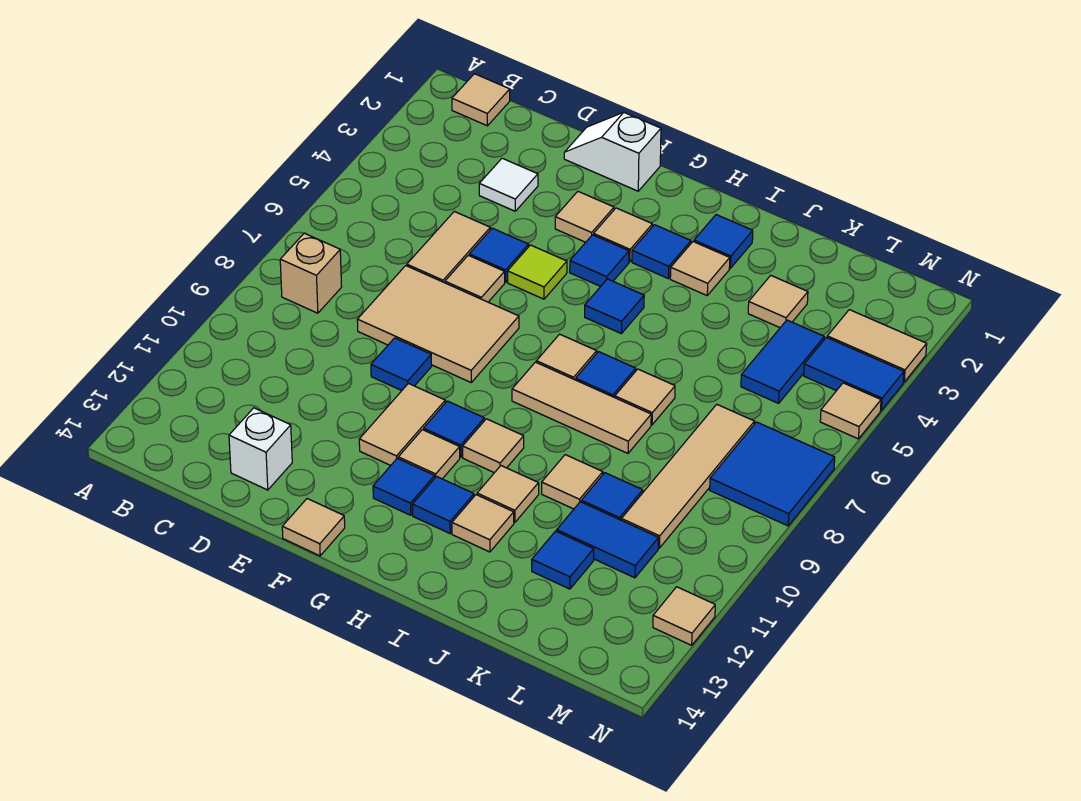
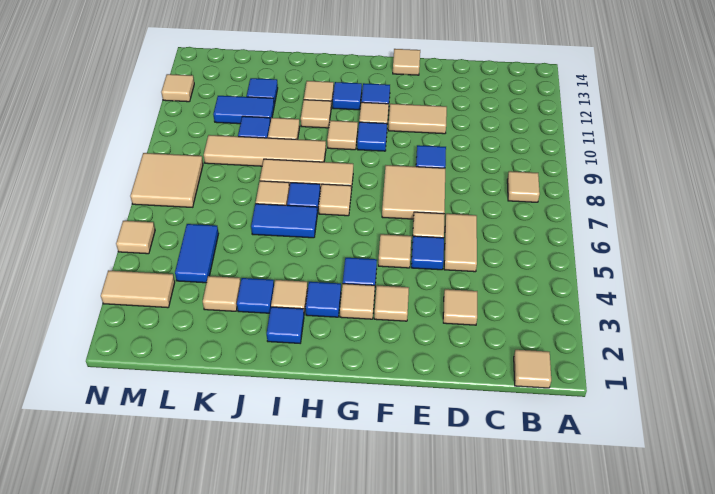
tan 1x1 brick [280,233,342,313] -> tan 1x1 tile [507,171,540,202]
white 1x1 tile [479,158,538,211] -> tan 1x1 tile [443,289,477,325]
tan 2x3 tile [357,266,519,382] -> tan 2x2 tile [382,165,445,219]
white 1x1 brick [229,408,292,490] -> none
white 1x2 slope [564,113,661,191] -> none
lime 1x1 tile [508,245,567,299] -> tan 1x1 tile [378,234,411,268]
tan 1x2 tile [359,384,445,465] -> tan 1x2 tile turned to [388,104,447,134]
blue 1x1 tile [585,279,644,333] -> blue 1x1 tile moved to [237,278,274,313]
tan 1x4 tile [621,404,755,548] -> tan 1x4 tile turned to [204,135,326,166]
blue 1x2 tile [804,337,904,410] -> blue 1x2 tile moved to [251,204,317,238]
blue 2x2 tile [710,422,835,526] -> tan 2x2 tile [130,153,203,207]

